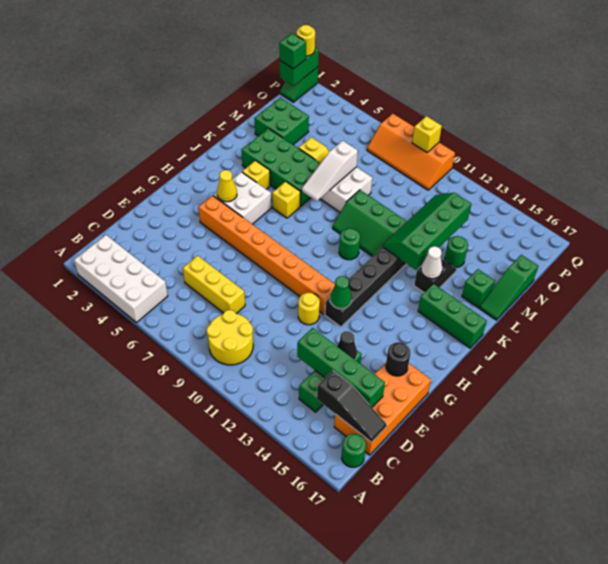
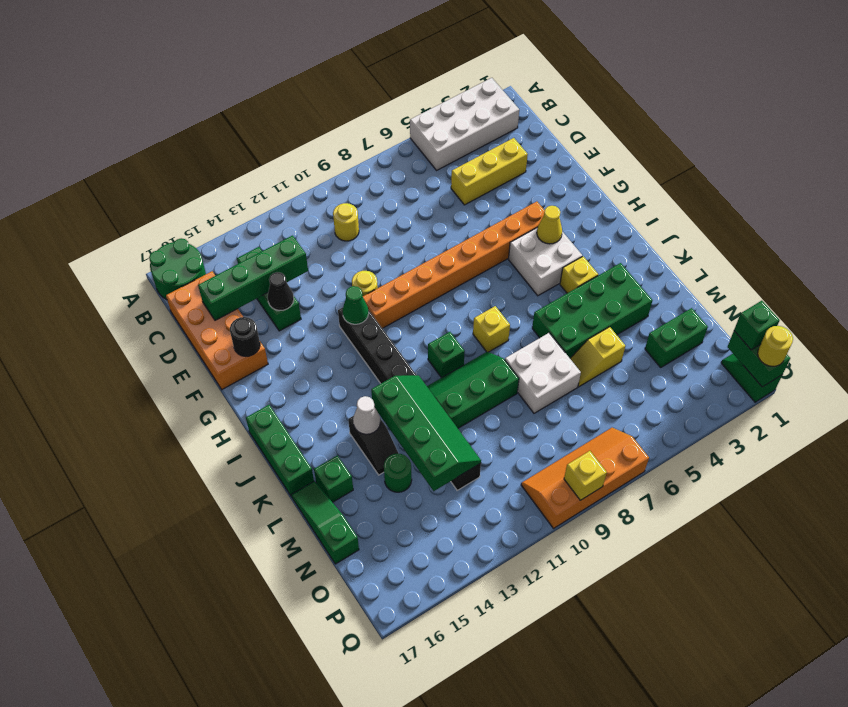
yellow 2x2 round brick [207,310,253,365] -> yellow 1x1 round brick [333,203,359,241]
green 1x1 round brick [342,434,366,467] -> green 2x2 round brick [149,238,206,300]
black 1x3 slope [317,371,387,442] -> none
yellow 1x3 brick [183,256,245,314] -> yellow 1x3 brick moved to [451,138,528,205]
yellow 1x1 brick [272,181,300,218] -> yellow 1x1 brick moved to [473,306,510,352]
green 1x1 round brick [339,228,360,260] -> green 1x1 brick [428,332,465,378]
green 1x3 brick [418,284,487,348] -> green 1x3 brick turned to [246,405,314,495]
white 1x3 slope [302,141,358,201] -> none
green 2x2 brick [254,98,309,145] -> green 1x2 brick [645,308,708,368]

